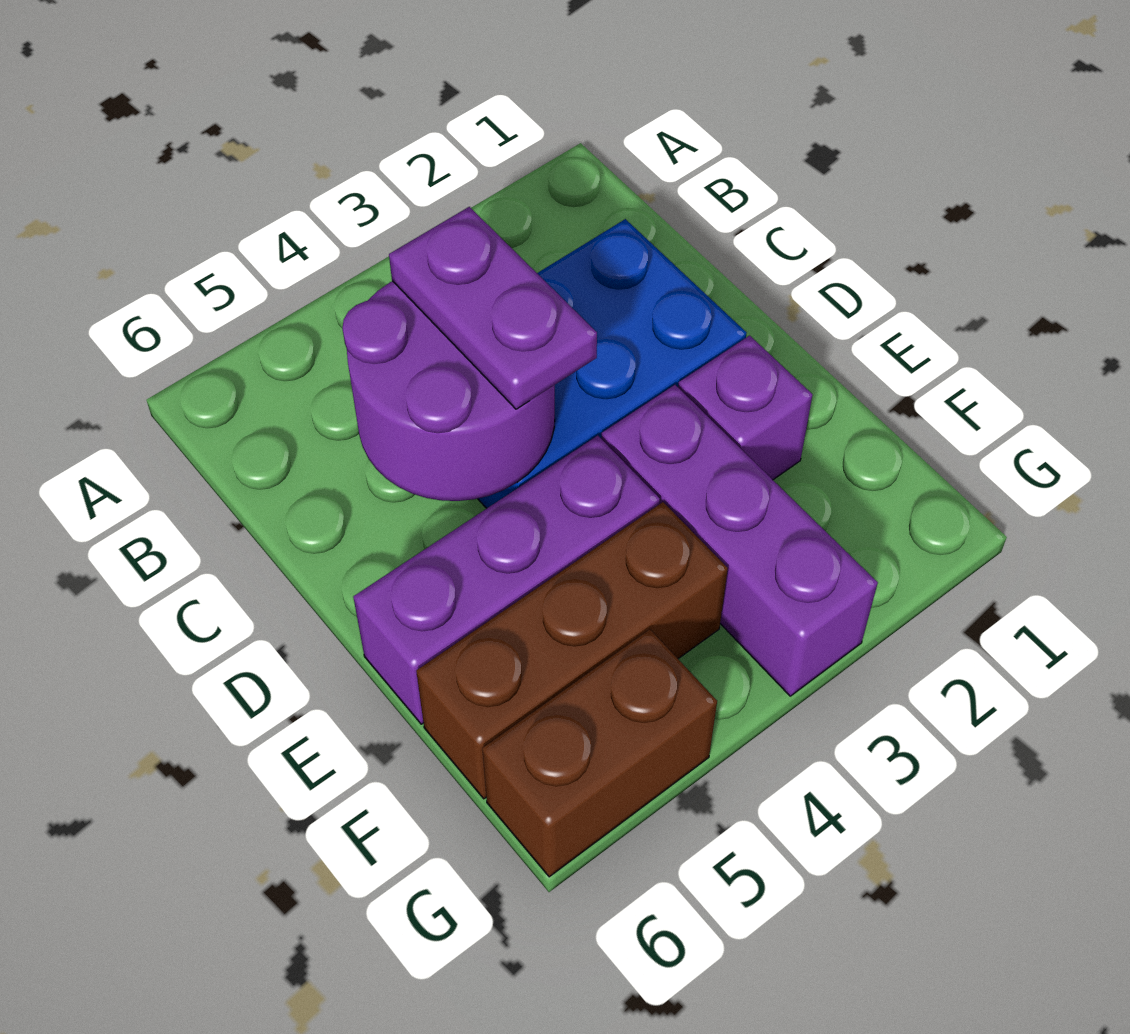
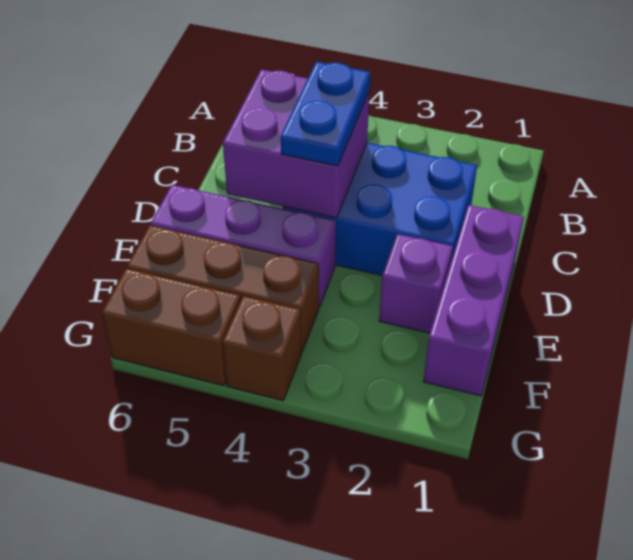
purple 2x2 round brick [343,281,555,501] -> purple 2x2 brick [223,69,369,218]
purple 1x2 plate [389,207,597,409] -> blue 1x2 plate [281,62,370,166]
purple 1x3 brick [601,385,878,696] -> purple 1x3 brick moved to [423,205,524,396]
none -> brown 1x1 brick [223,296,301,401]

